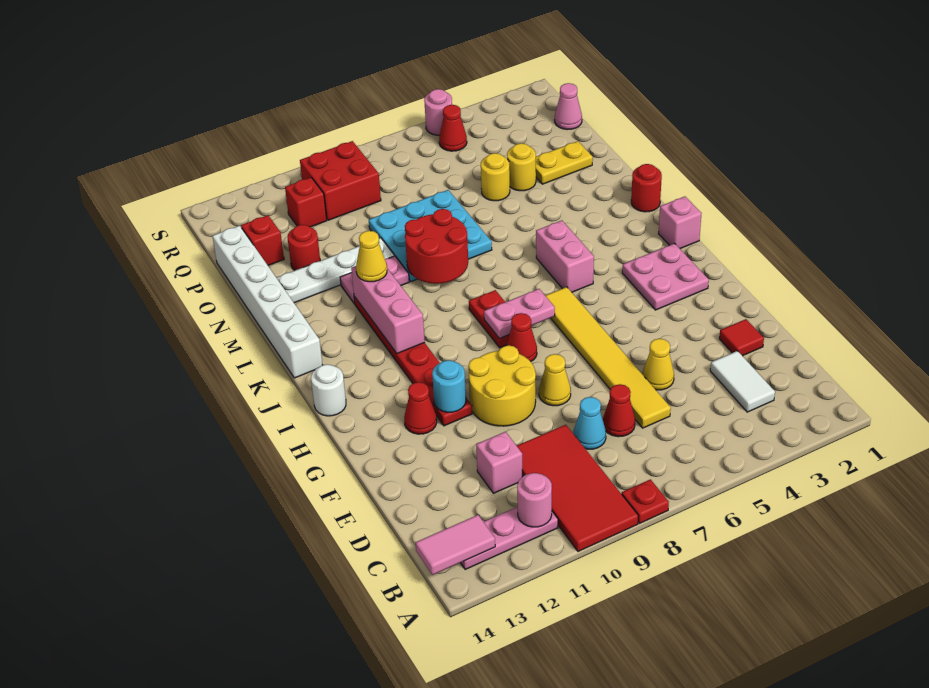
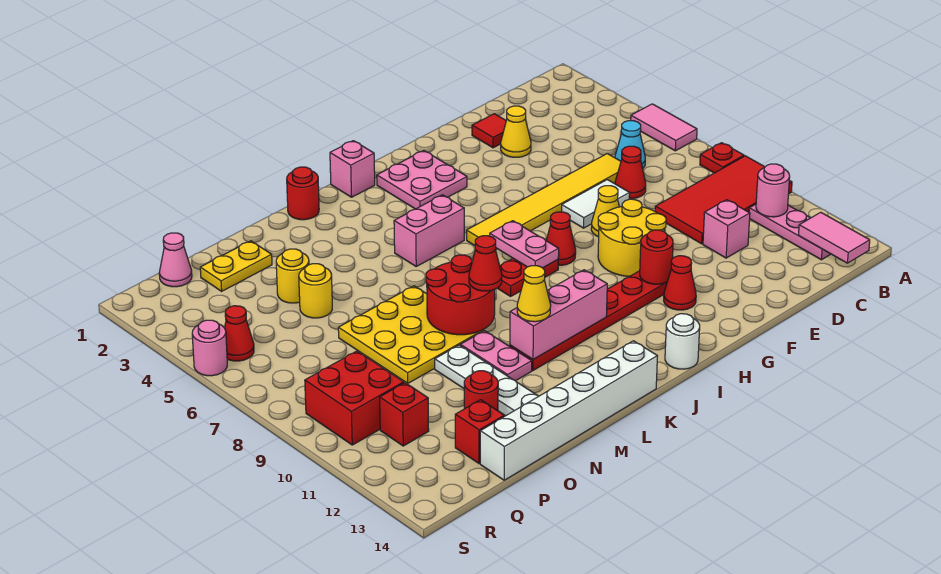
none -> pink 1x2 tile [631,104,697,151]
white 1x2 tile [710,351,775,412] -> white 1x2 tile moved to [562,180,630,228]
cyan 1x1 cone [573,397,606,449] -> cyan 1x1 cone moved to [615,121,645,168]
yellow 1x1 cone [642,339,674,390] -> yellow 1x1 cone moved to [501,106,531,157]
cyan 1x1 round brick [432,360,466,412] -> red 1x1 round brick [640,230,673,284]
none -> red 1x1 cone [469,236,502,291]
cyan 3x3 plate [369,190,492,282] -> yellow 3x3 plate [338,286,483,383]
yellow 1x2 plate [536,141,593,184] -> yellow 1x2 plate turned to [200,241,272,291]

